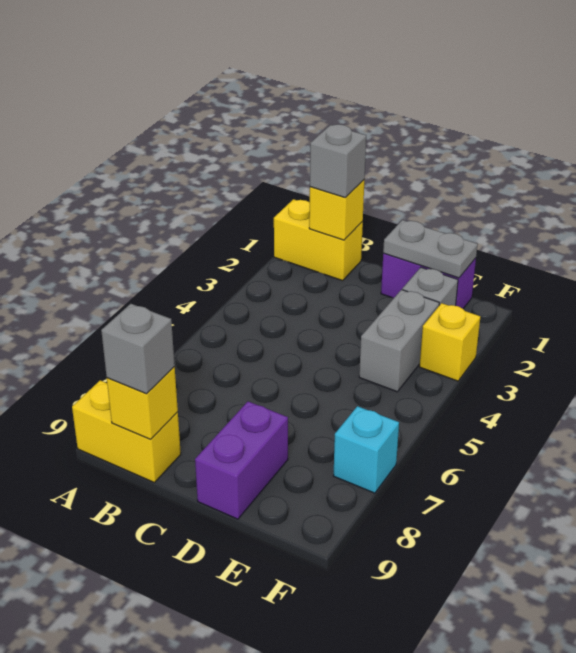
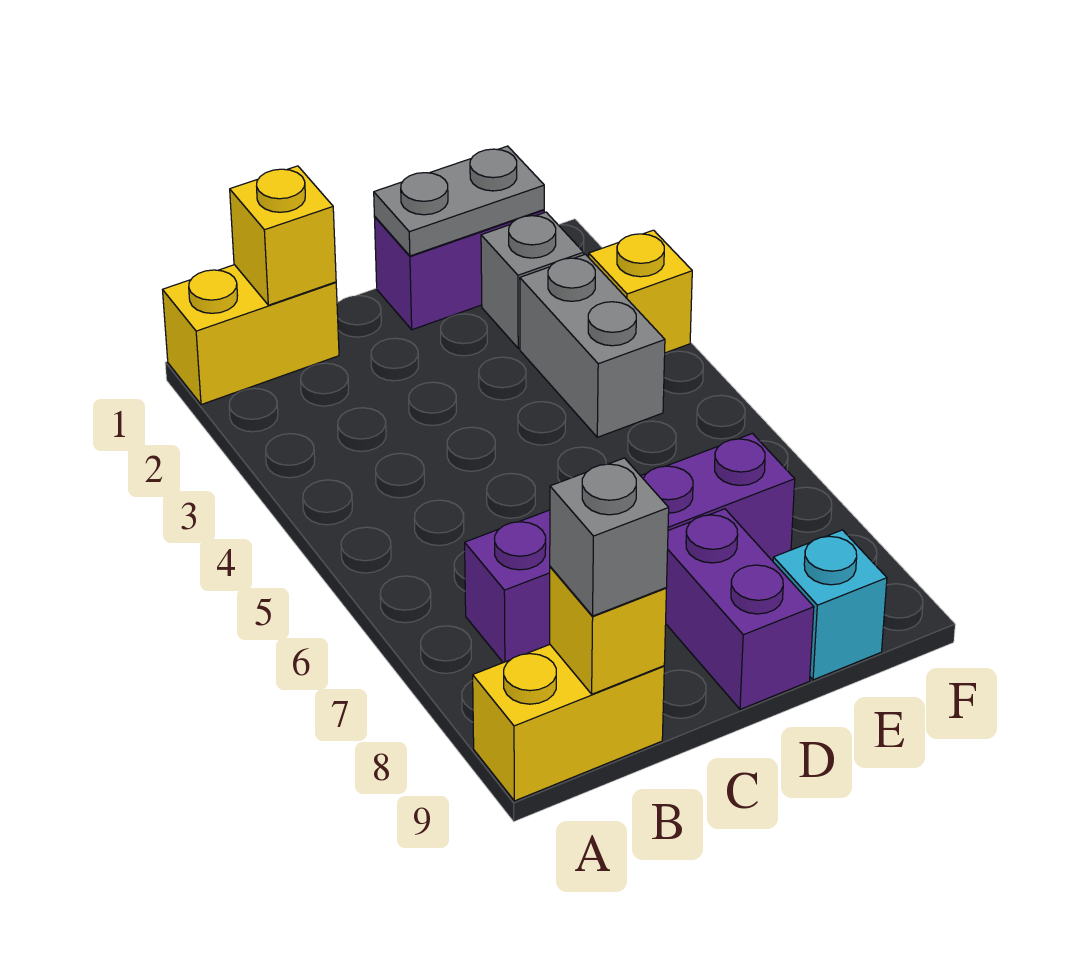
grey 1x1 brick [310,124,366,198] -> none
none -> purple 1x4 brick [465,434,795,663]
cyan 1x1 brick [334,406,399,493] -> cyan 1x1 brick moved to [773,530,887,680]

